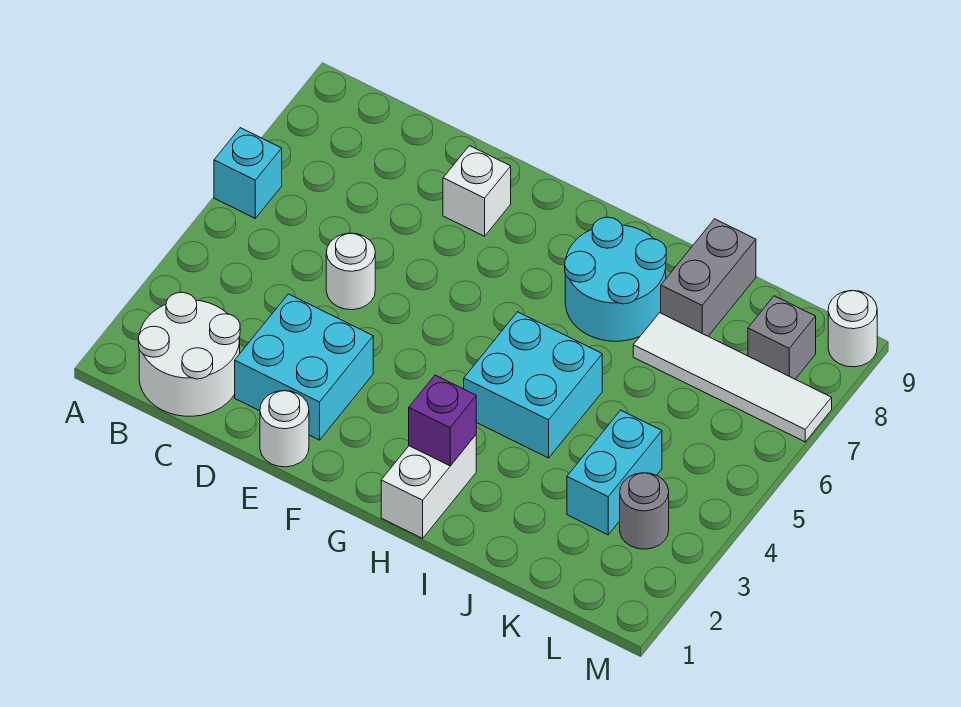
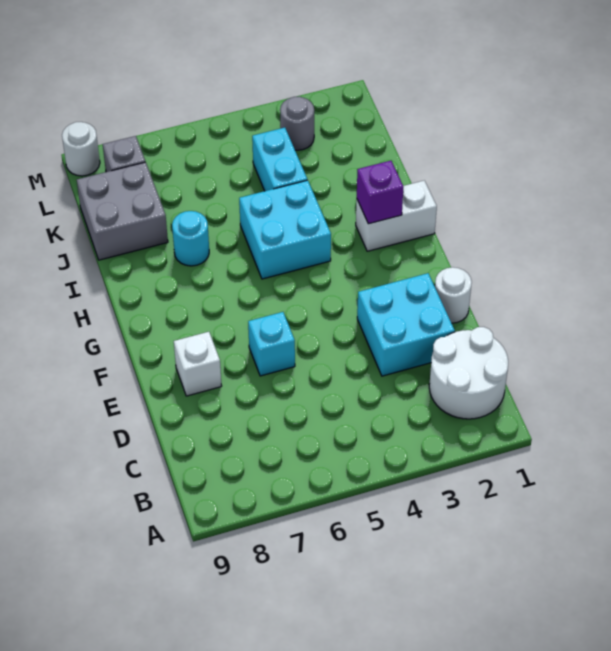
cyan 1x1 brick [214,128,282,218] -> cyan 1x1 brick moved to [248,312,295,376]
white 1x1 round brick [326,233,375,310] -> none
cyan 2x2 round brick [565,217,666,341] -> cyan 1x1 round brick [172,211,209,266]
white 1x4 tile [633,313,832,442] -> none
grey 1x2 brick [661,219,756,336] -> grey 2x2 brick [77,162,168,260]
cyan 1x2 brick [567,410,662,535] -> cyan 1x2 brick turned to [252,128,307,191]

